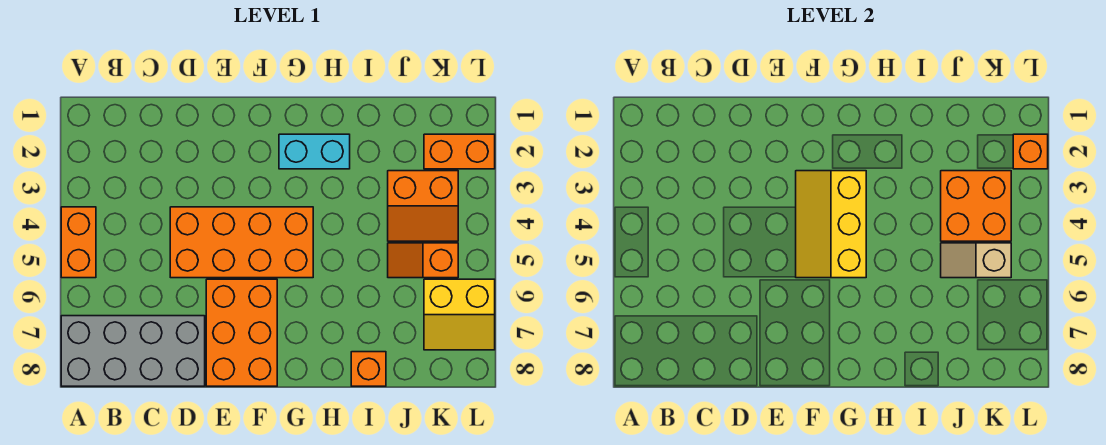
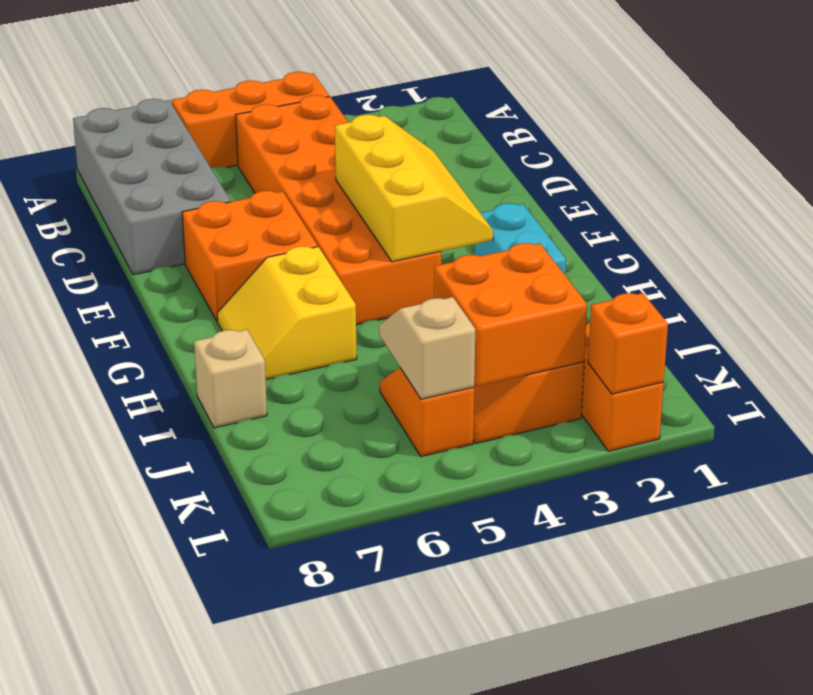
orange 1x2 brick [61,207,96,278] -> orange 1x3 brick [172,72,329,168]
orange 2x4 brick [170,207,313,278] -> orange 2x6 brick [236,95,441,325]
orange 2x3 brick [206,279,277,386] -> orange 2x2 brick [182,191,318,321]
yellow 2x3 slope [796,171,866,278] -> yellow 2x3 slope turned to [335,115,493,262]
orange 1x1 brick [351,352,386,386] -> tan 1x1 brick [194,330,267,428]
yellow 2x2 slope [424,279,495,350] -> yellow 2x2 slope moved to [217,246,357,380]

